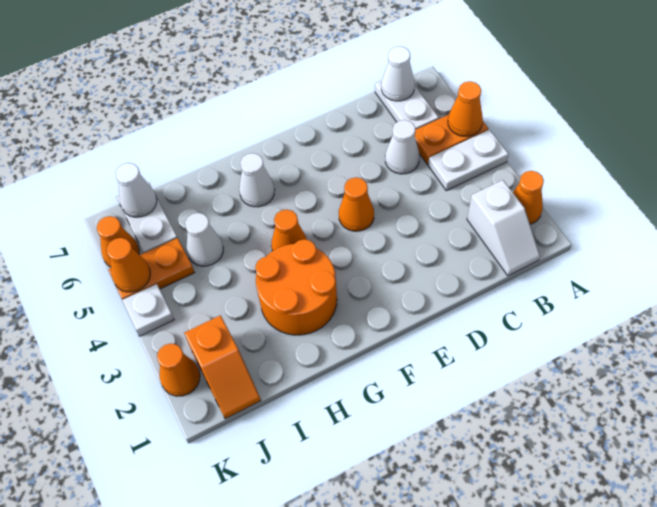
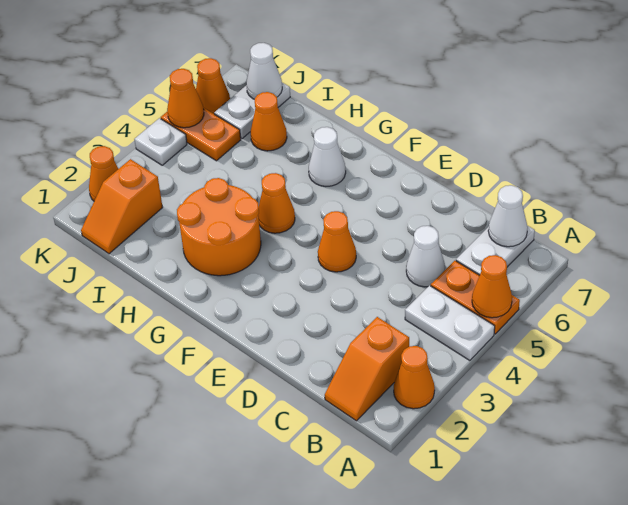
white 1x2 slope [467,180,540,276] -> orange 1x2 slope [325,317,409,421]
white 1x1 cone [185,213,223,266] -> none
none -> orange 1x1 cone [251,92,287,151]

